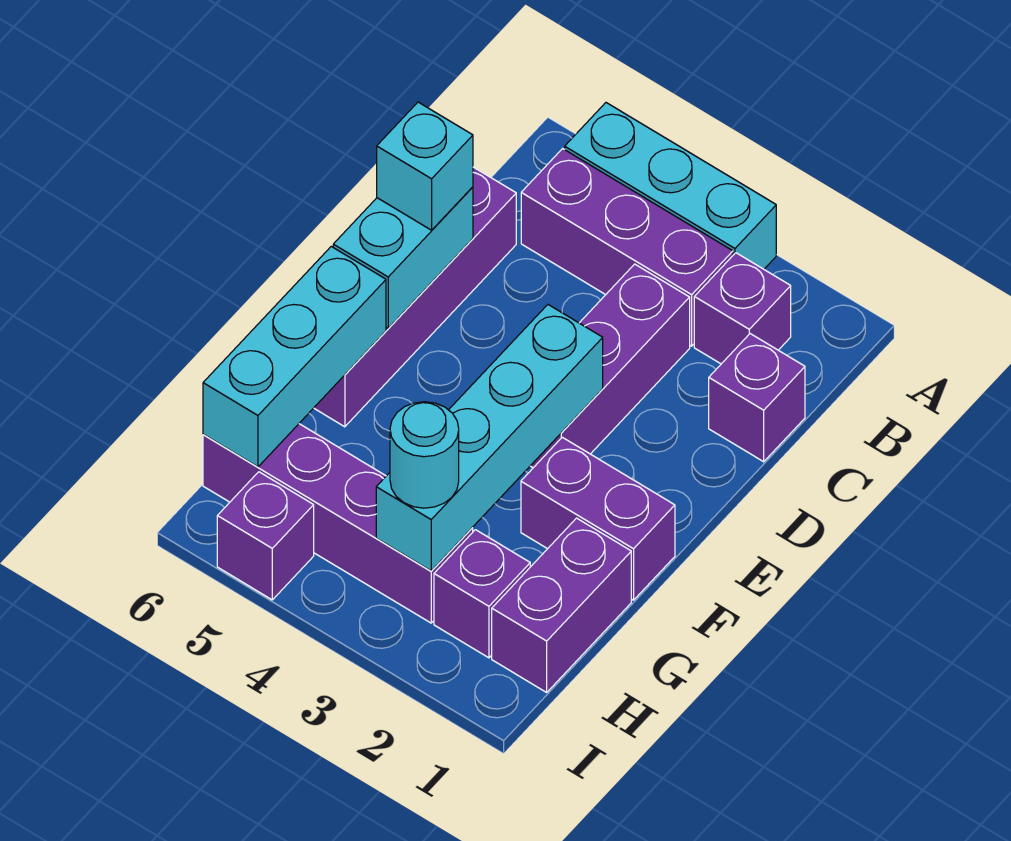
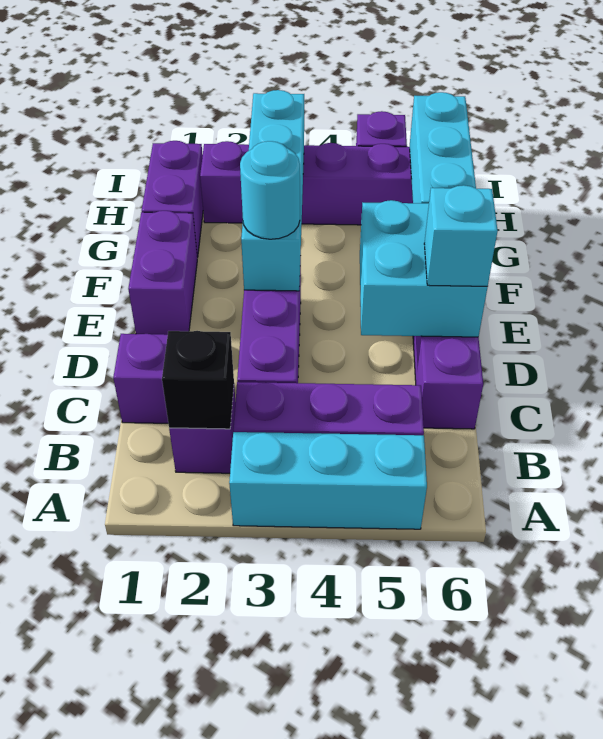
none -> black 1x1 brick [162,331,234,429]
cyan 1x2 brick [333,187,473,328] -> cyan 2x2 brick [360,200,488,337]
purple 1x2 brick [521,437,675,600] -> purple 1x2 brick turned to [128,211,197,335]
cyan 1x1 round brick [390,402,459,508] -> cyan 1x1 round brick moved to [240,141,300,239]

